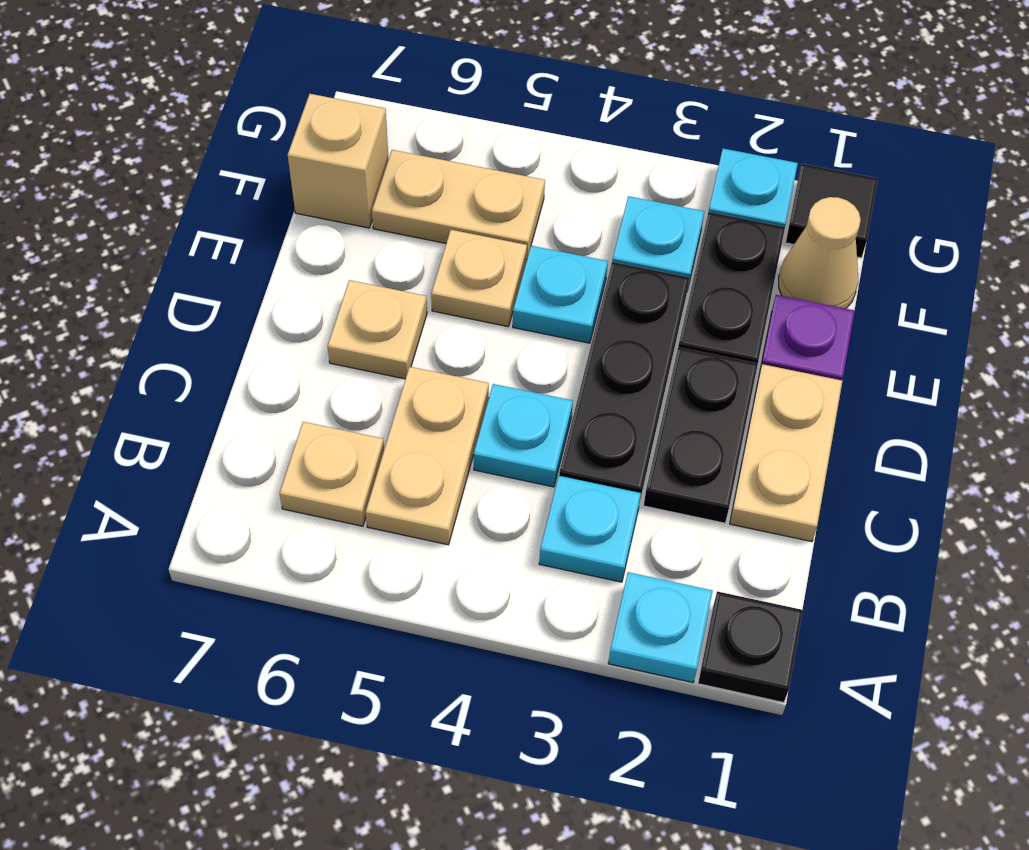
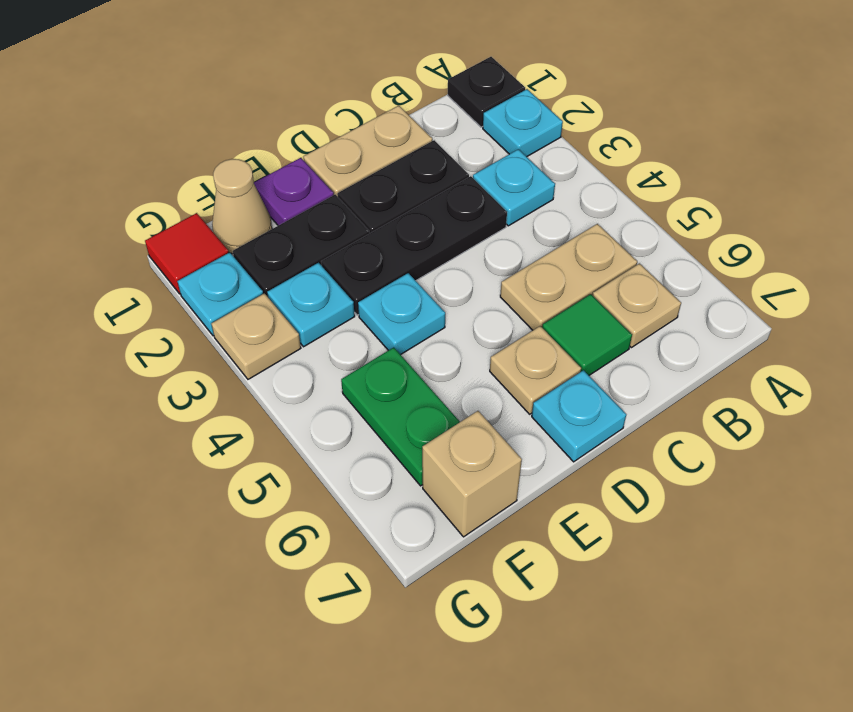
cyan 1x1 plate [474,384,573,487] -> cyan 1x1 plate moved to [532,370,626,462]
none -> green 1x1 tile [542,294,632,375]
tan 1x1 plate [431,230,527,327] -> tan 1x1 plate moved to [211,293,301,379]
tan 1x2 plate [372,150,545,260] -> green 1x2 plate [341,347,460,486]
black 1x1 tile [785,164,878,258] -> red 1x1 tile [145,213,229,294]

